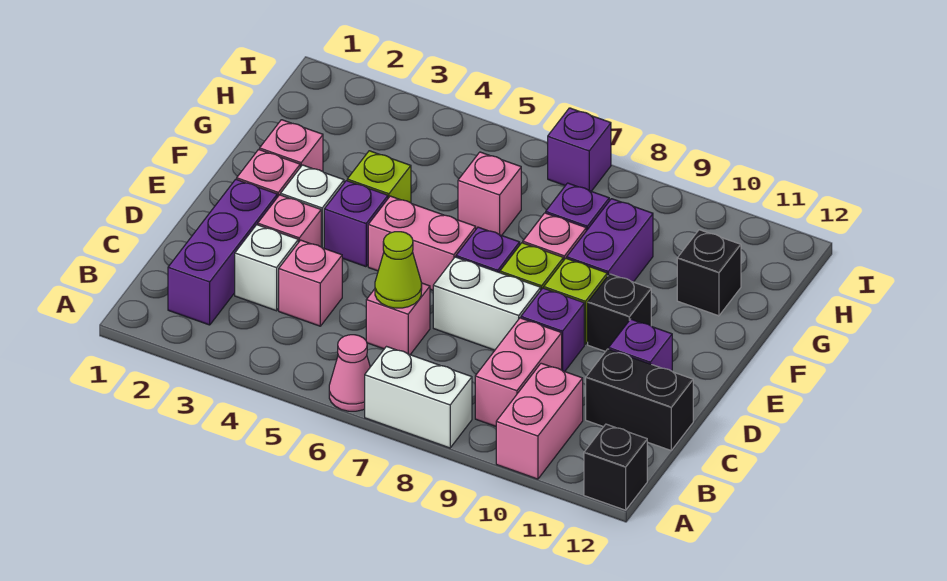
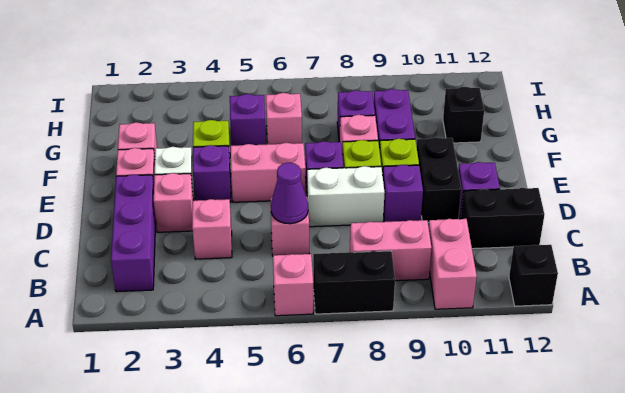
pink 1x1 cone [329,335,370,411] -> pink 1x1 brick [273,254,313,316]
white 1x2 brick [365,347,472,448] -> black 1x2 brick [313,251,395,314]
pink 1x2 brick [475,318,562,426] -> pink 1x2 brick turned to [350,220,431,281]
white 1x1 brick [235,225,298,311] -> none
lime 1x1 cone [375,232,422,308] -> purple 1x1 cone [271,163,308,224]
black 1x1 brick [588,274,651,352] -> black 1x2 brick [417,137,462,222]
purple 1x1 brick [548,108,611,191] -> purple 1x1 brick moved to [230,94,266,146]

